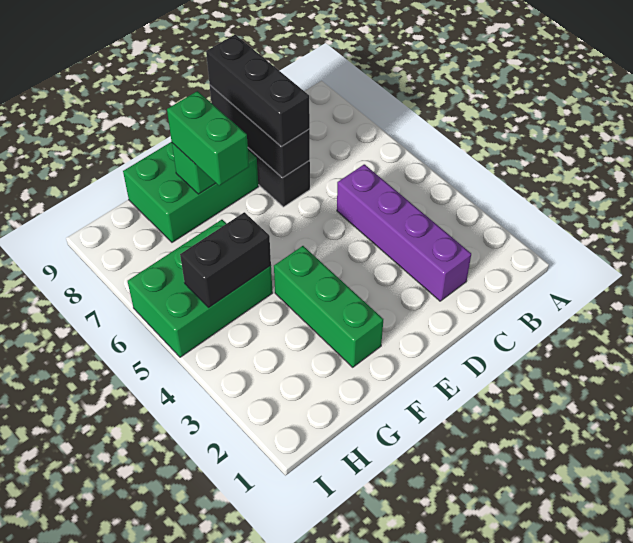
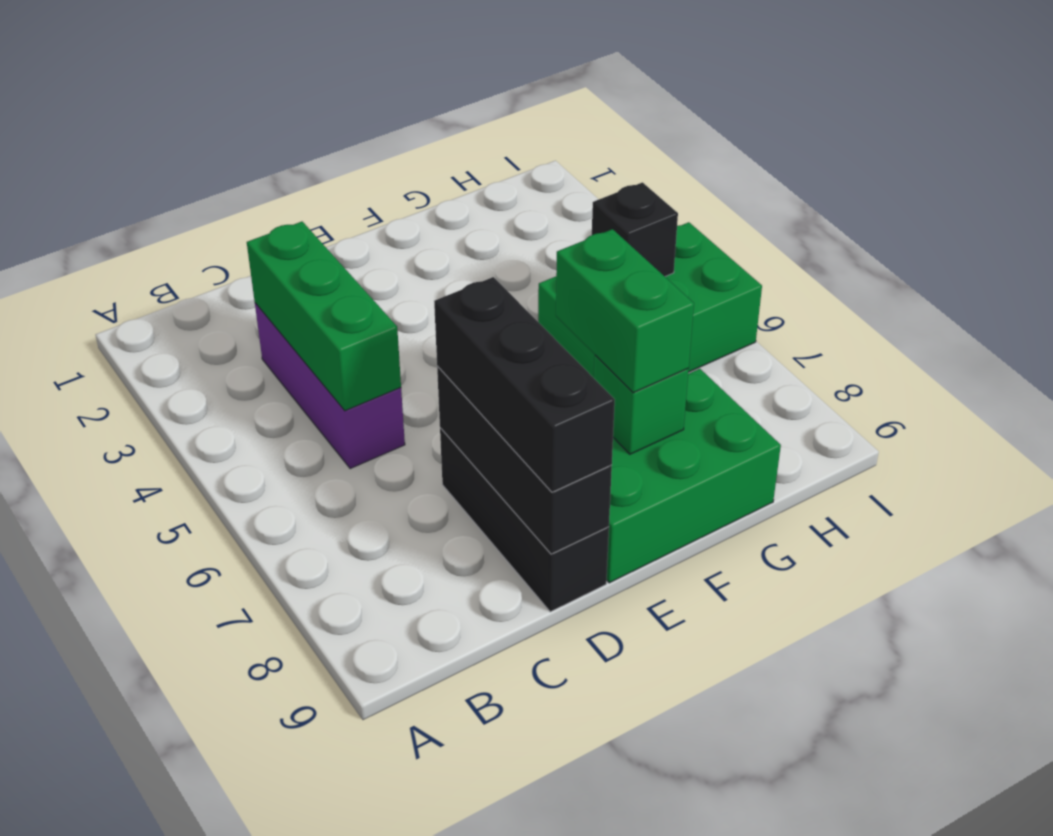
purple 1x4 brick [337,164,471,301] -> purple 1x3 brick [255,303,405,469]
green 1x3 brick [274,246,383,367] -> green 1x3 brick moved to [247,222,401,411]
black 1x2 brick [180,212,271,307] -> black 1x1 brick [592,182,678,276]

